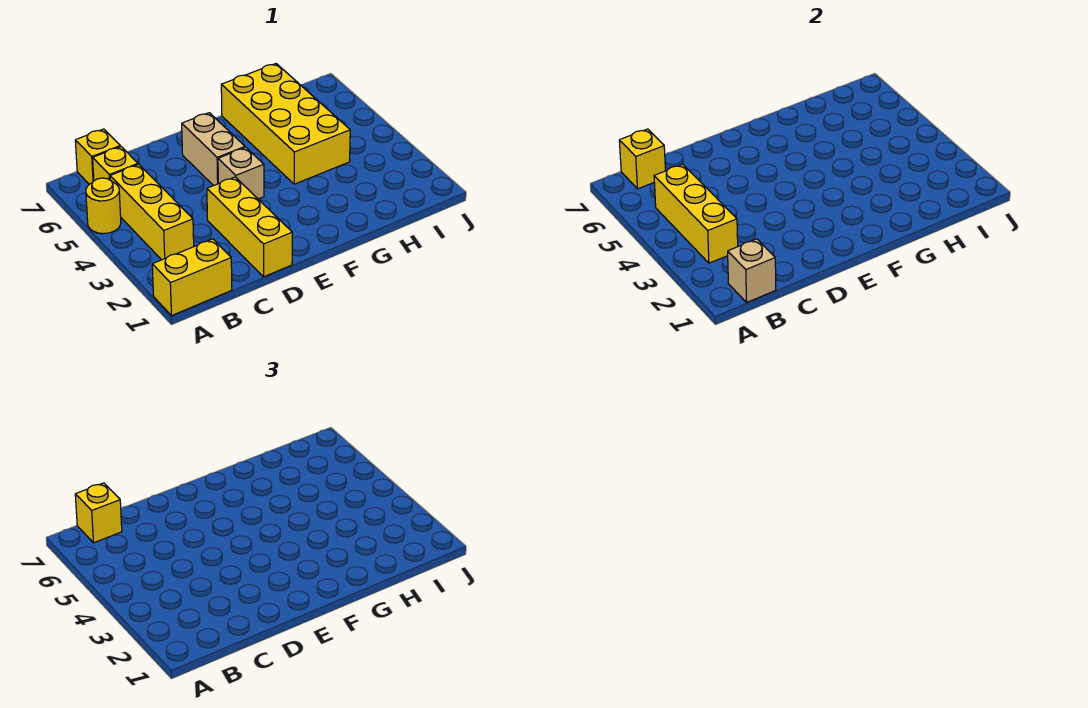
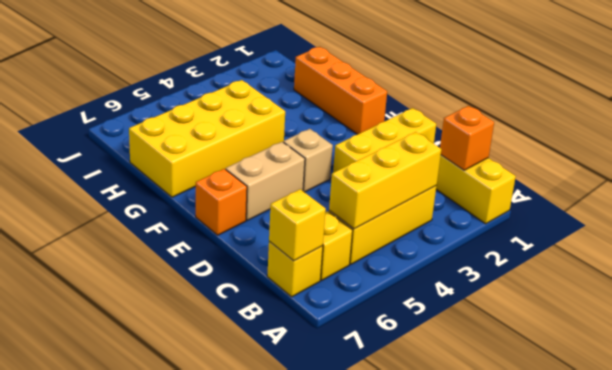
yellow 1x1 round brick [86,178,121,234] -> none
tan 1x1 brick [728,239,776,302] -> orange 1x1 brick [440,106,494,170]
yellow 1x1 brick [75,483,122,543] -> none
none -> orange 1x1 brick [196,169,247,235]
none -> orange 1x3 brick [294,47,387,134]

